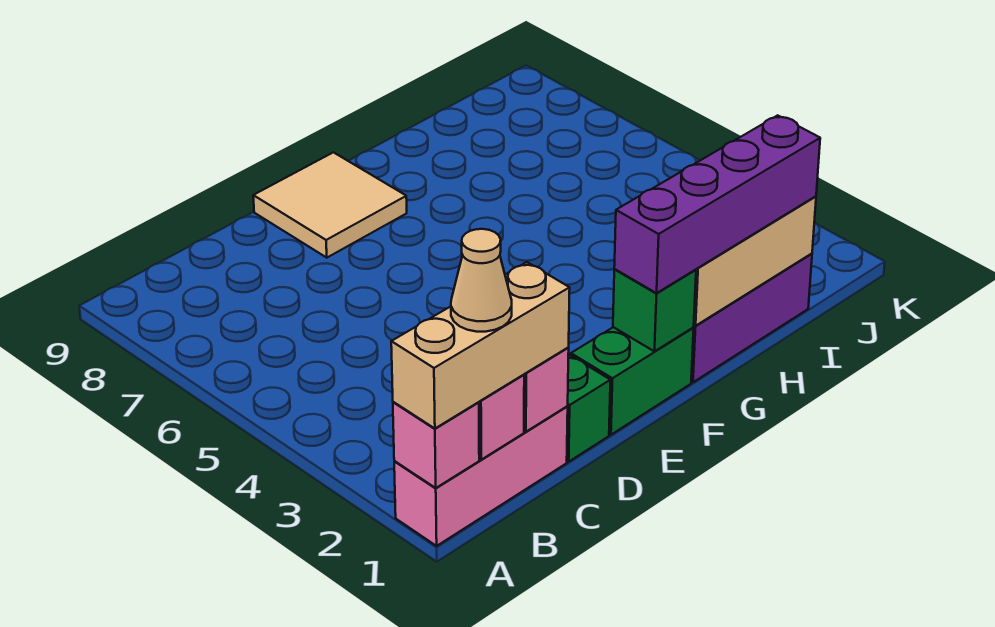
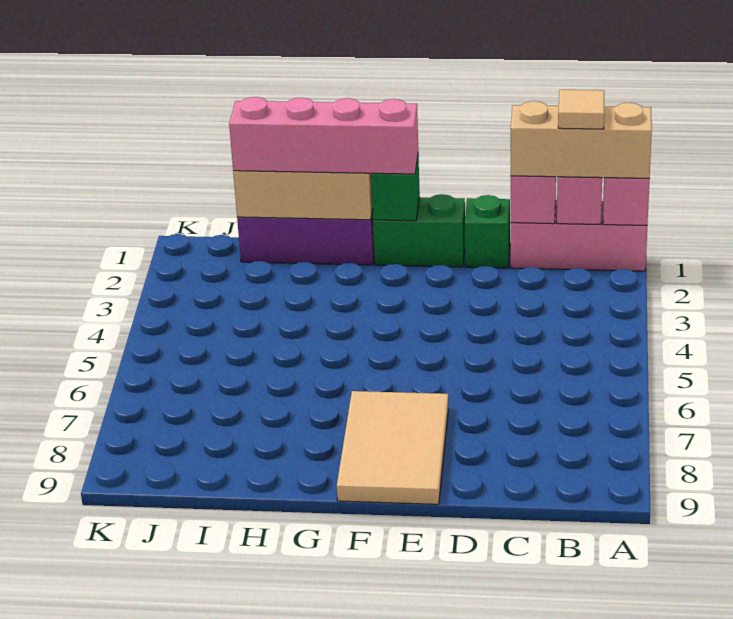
tan 1x1 cone [451,229,512,332] -> tan 1x1 tile [558,90,604,129]
tan 2x2 tile [253,152,407,258] -> tan 2x3 tile [337,391,448,504]
purple 1x4 brick [614,115,820,293] -> pink 1x4 brick [229,97,418,174]

